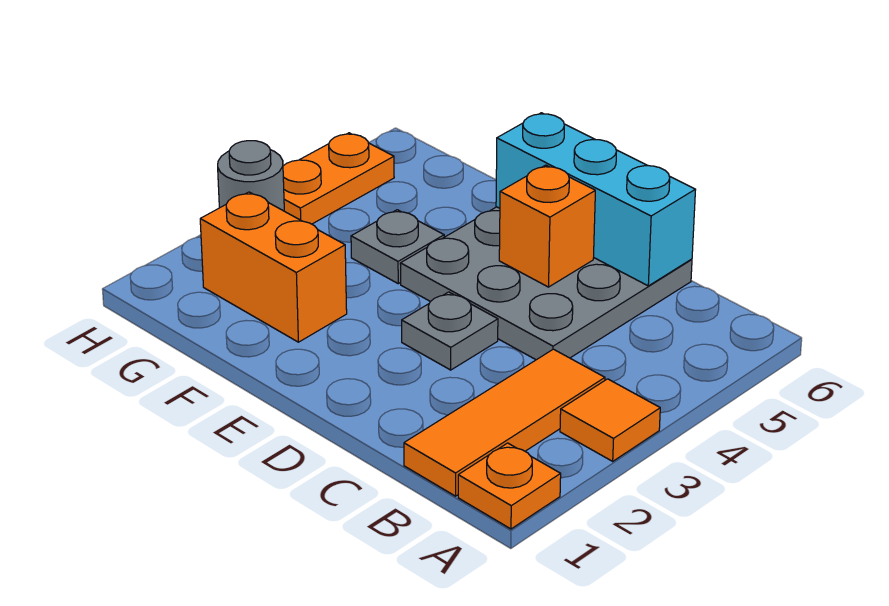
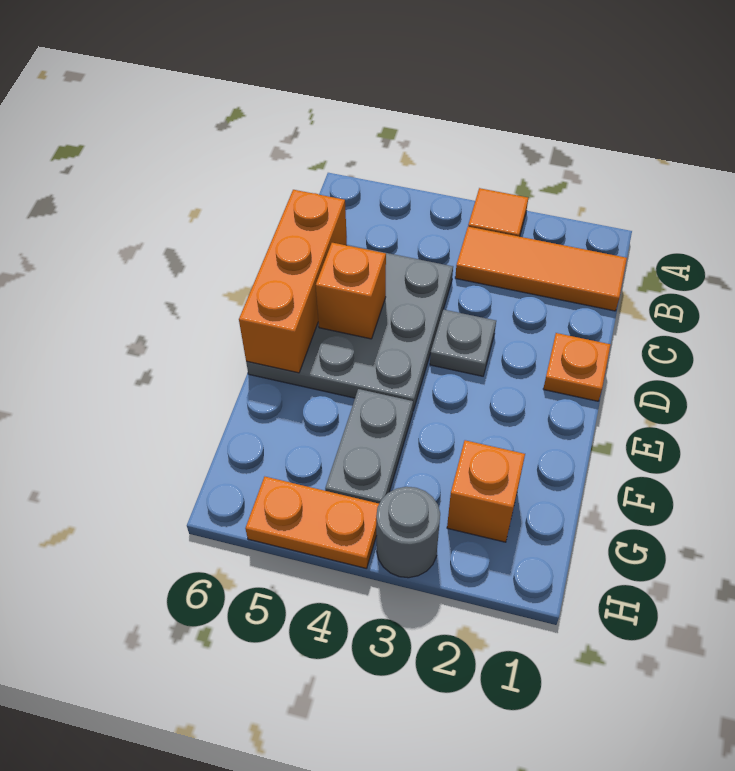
orange 1x1 plate [458,443,561,529] -> orange 1x1 plate moved to [543,333,611,401]
cyan 1x3 brick [496,113,696,286] -> orange 1x3 brick [239,190,347,373]
orange 1x2 brick [200,192,347,342] -> orange 1x1 brick [447,440,525,542]
grey 1x1 plate [351,210,444,284] -> grey 1x2 plate [325,389,413,503]

